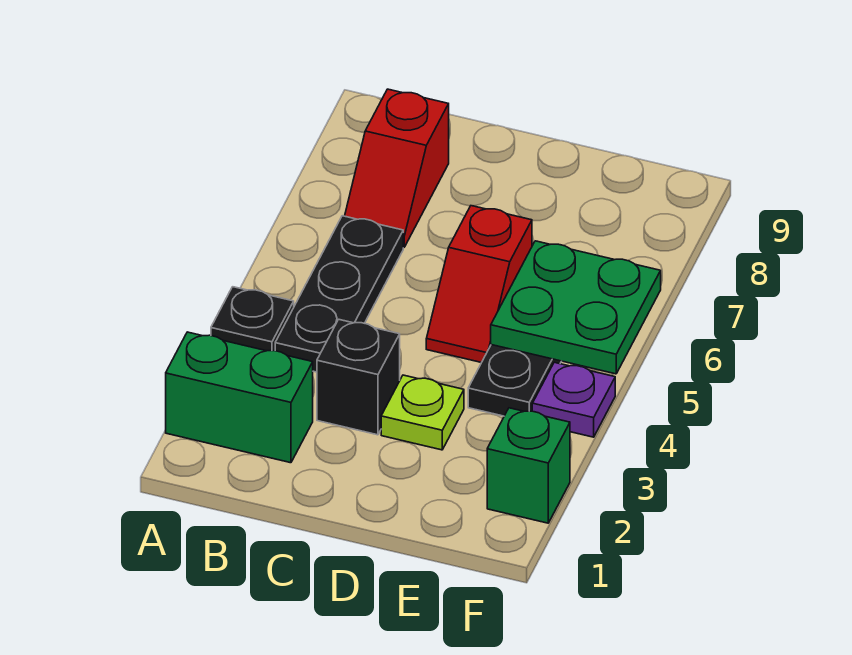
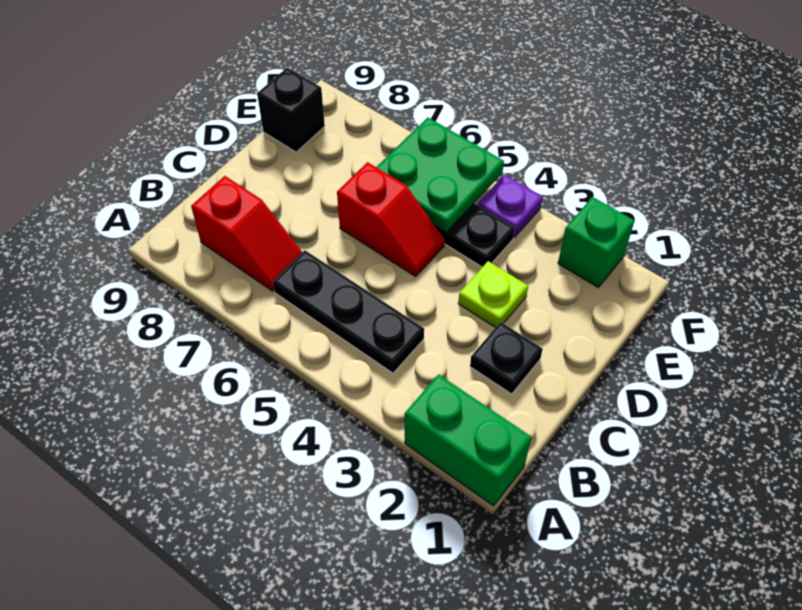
green 1x2 brick [166,332,313,463] -> green 1x2 brick turned to [405,374,531,506]
black 1x1 plate [211,287,294,351] -> black 1x1 plate moved to [470,322,543,394]
black 1x1 brick [317,319,400,435] -> black 1x1 brick moved to [257,68,325,152]

